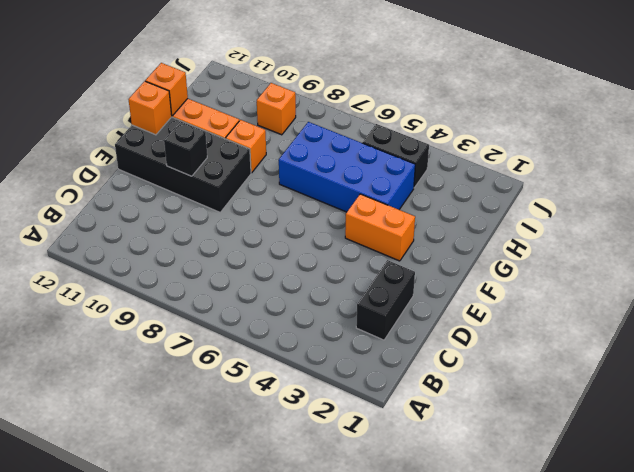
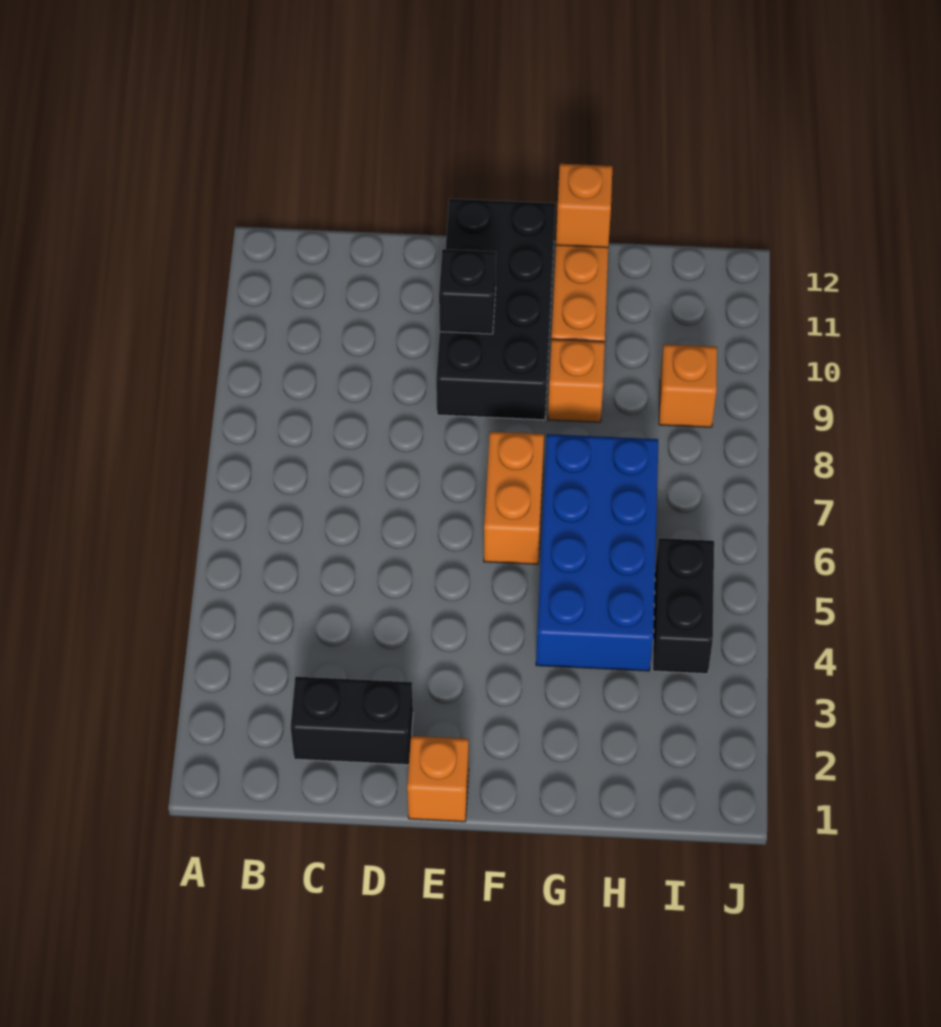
orange 1x2 brick [345,194,415,261] -> orange 1x2 brick moved to [484,432,544,564]
orange 1x1 brick [128,81,172,135] -> orange 1x1 brick moved to [407,736,469,822]

